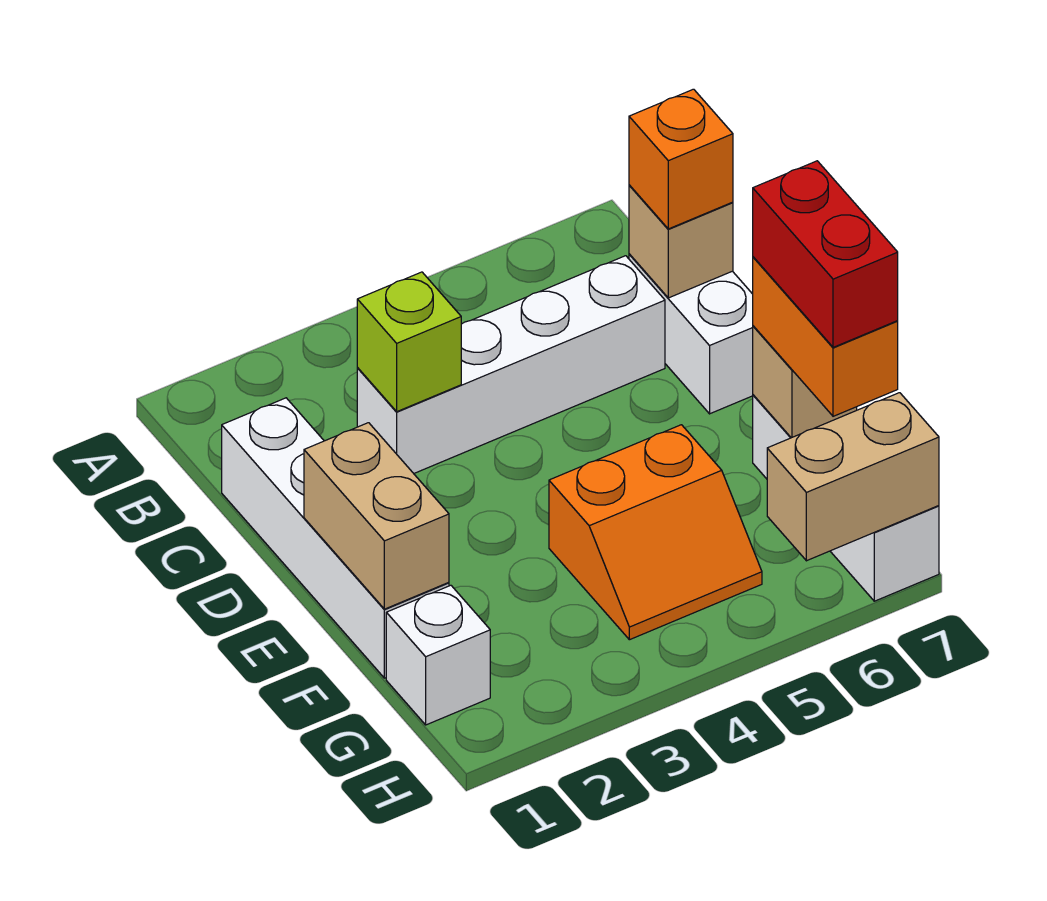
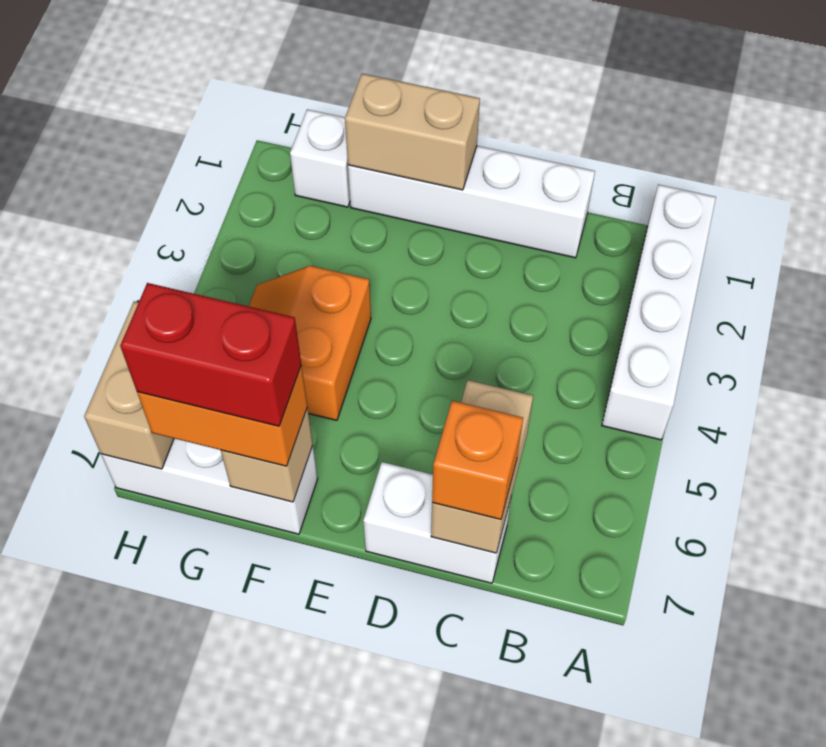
white 1x4 brick [357,256,665,473] -> white 1x4 brick moved to [602,184,716,440]
lime 1x1 brick [357,272,461,411] -> none
tan 1x1 brick [629,185,733,298] -> tan 1x2 brick [431,380,533,553]

